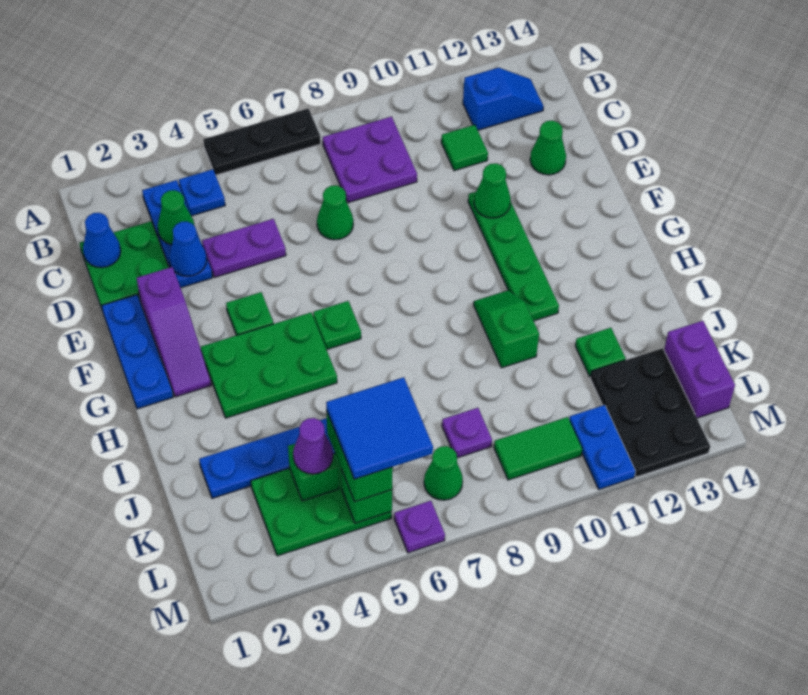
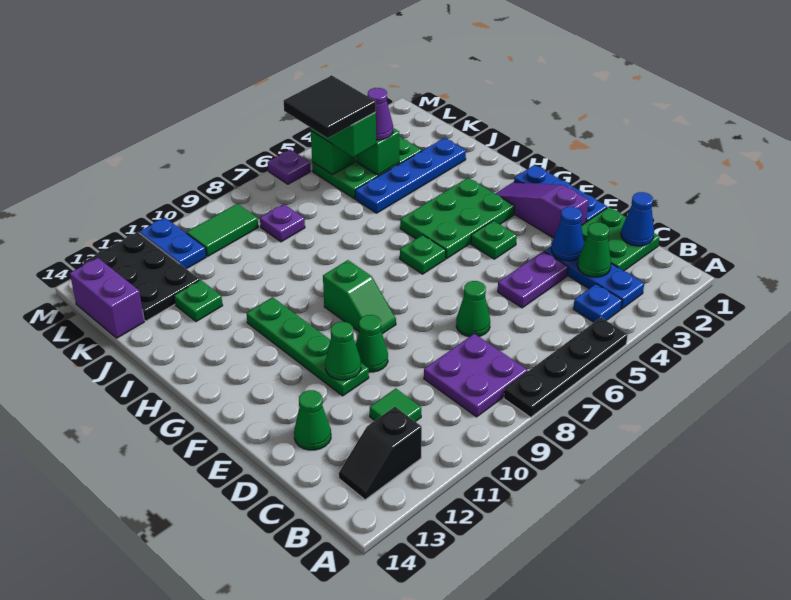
black 1x3 plate [203,108,321,175] -> black 1x4 plate [504,318,628,417]
blue 1x2 slope [463,68,544,130] -> black 1x2 slope [339,407,422,500]
green 1x2 slope [474,290,539,368] -> green 1x2 slope moved to [323,260,396,334]
blue 2x2 tile [326,377,433,479] -> black 2x2 tile [283,75,376,138]
green 1x1 cone [424,446,463,500] -> green 1x1 cone moved to [356,315,388,372]

